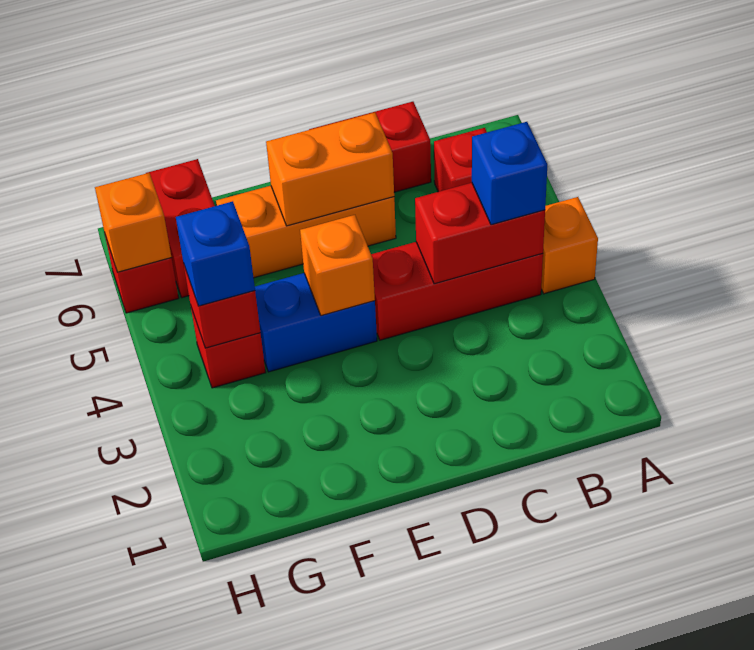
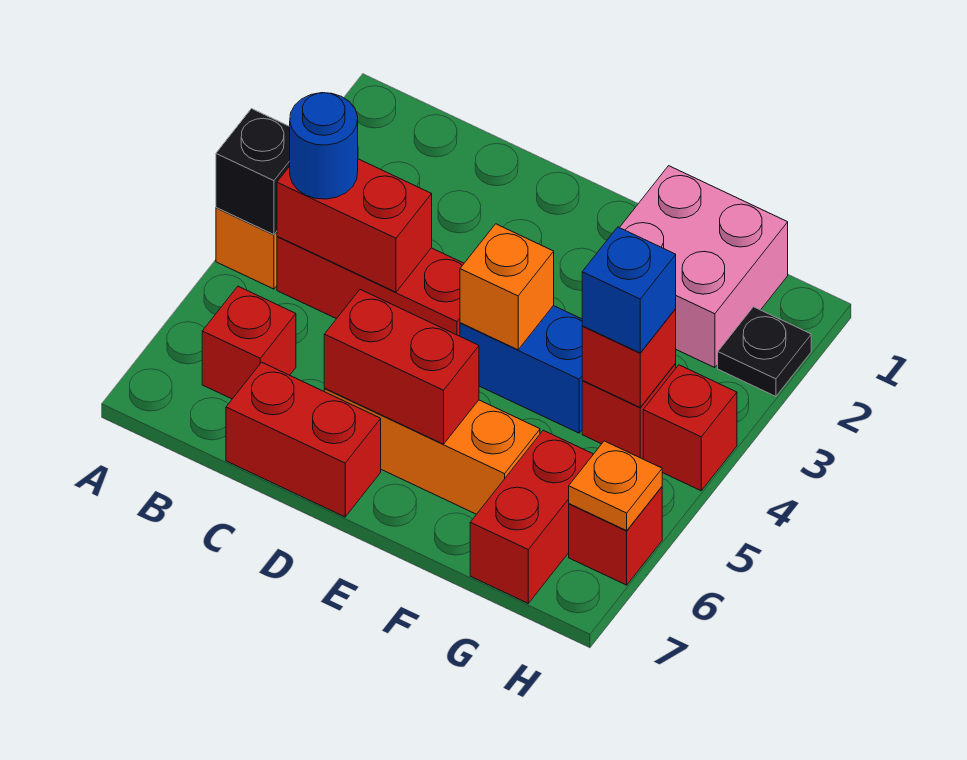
none -> black 1x1 brick [216,109,290,235]
blue 1x1 brick [472,122,547,225] -> blue 1x1 round brick [290,93,358,199]
orange 1x2 brick [266,112,394,226] -> red 1x2 brick [324,290,479,444]
none -> pink 2x2 brick [620,166,788,368]
none -> black 1x1 plate [718,307,811,396]
none -> red 1x1 brick [643,365,737,491]
orange 1x1 brick [95,173,171,272] -> orange 1x1 plate [569,441,662,531]

